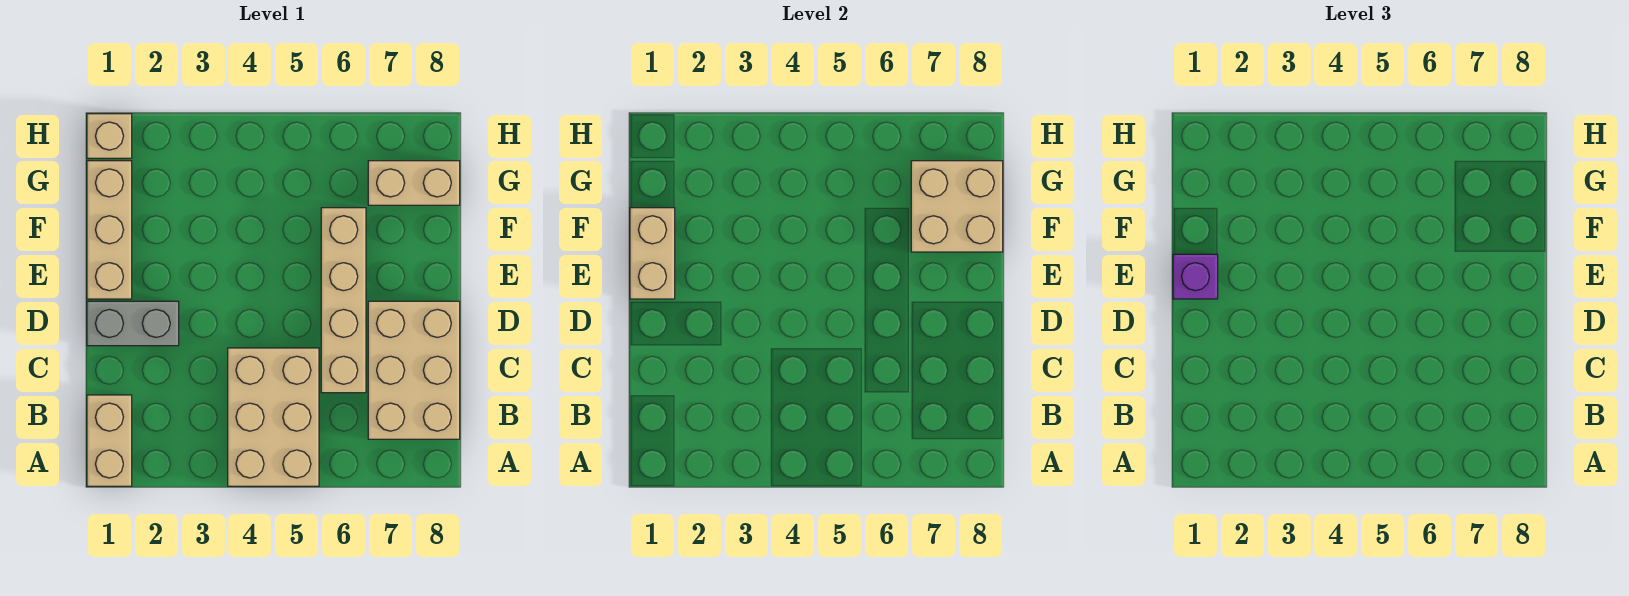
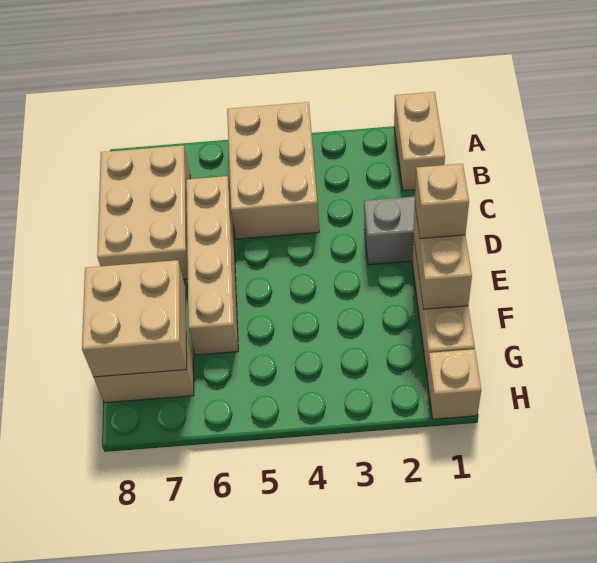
purple 1x1 brick [1173,254,1218,299] -> tan 1x1 brick [415,164,469,239]

